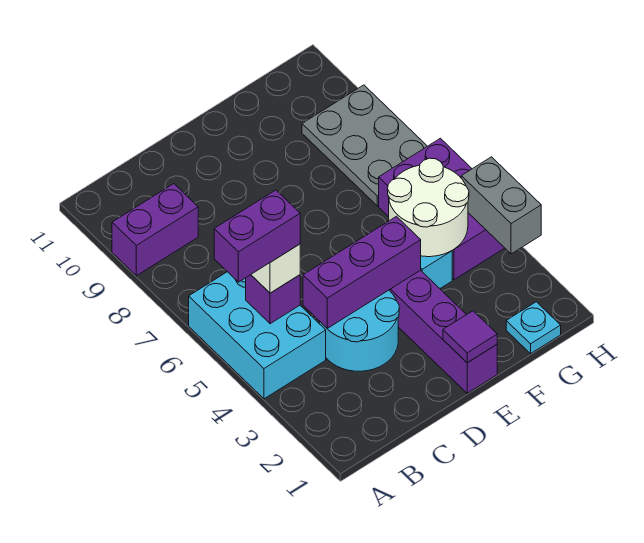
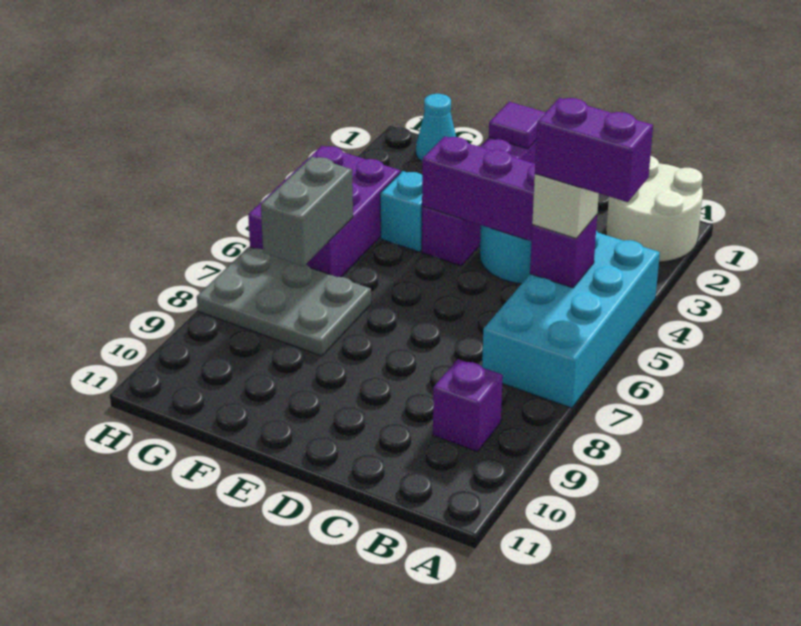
cyan 2x3 brick [189,272,326,399] -> cyan 2x4 brick [482,231,660,408]
purple 1x2 brick [112,184,198,276] -> purple 1x1 brick [433,359,503,452]
white 2x2 round brick [388,158,469,257] -> white 2x2 round brick moved to [606,156,703,262]
cyan 1x1 plate [506,302,561,354] -> cyan 1x1 cone [416,94,456,161]
grey 2x3 plate [302,85,427,206] -> grey 2x3 plate turned to [197,247,371,356]
grey 1x2 brick [461,157,541,254] -> grey 1x2 brick moved to [261,157,353,266]

